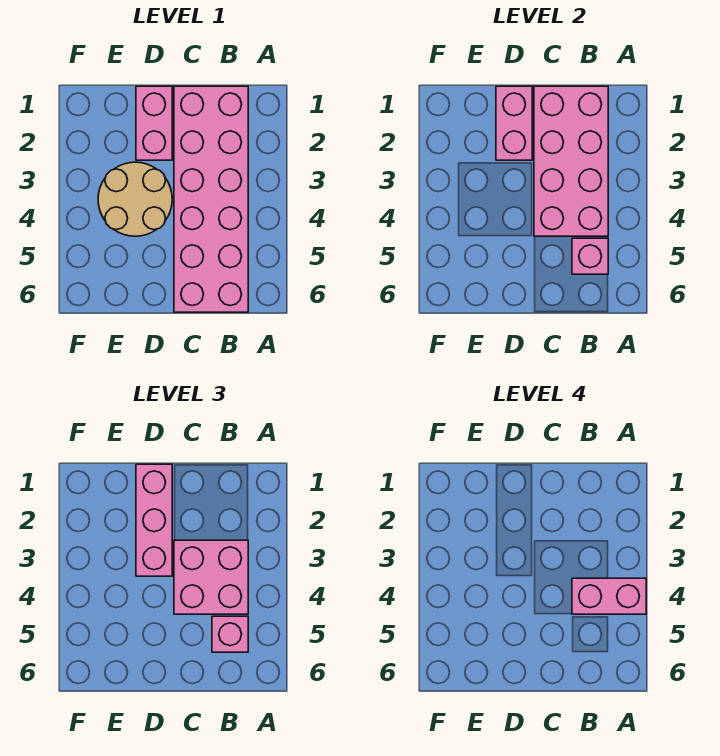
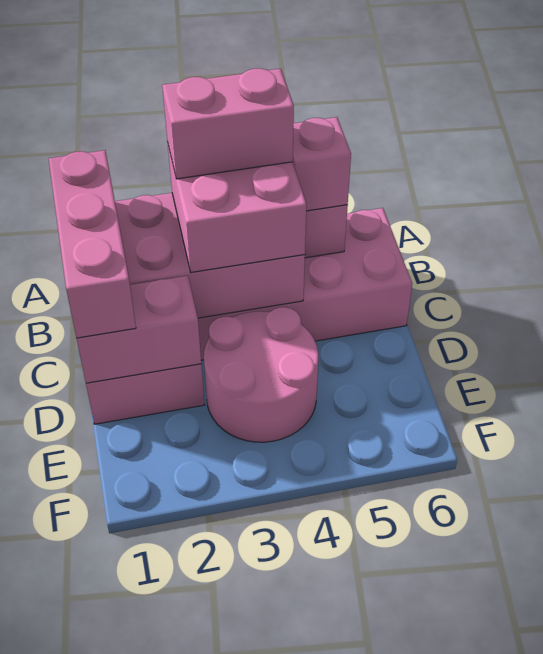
pink 1x2 brick [572,578,646,614] -> pink 1x2 brick turned to [162,68,294,179]
pink 1x3 brick [136,464,172,576] -> pink 1x3 brick turned to [49,150,136,338]
tan 2x2 round brick [98,162,172,236] -> pink 2x2 round brick [204,307,318,442]

